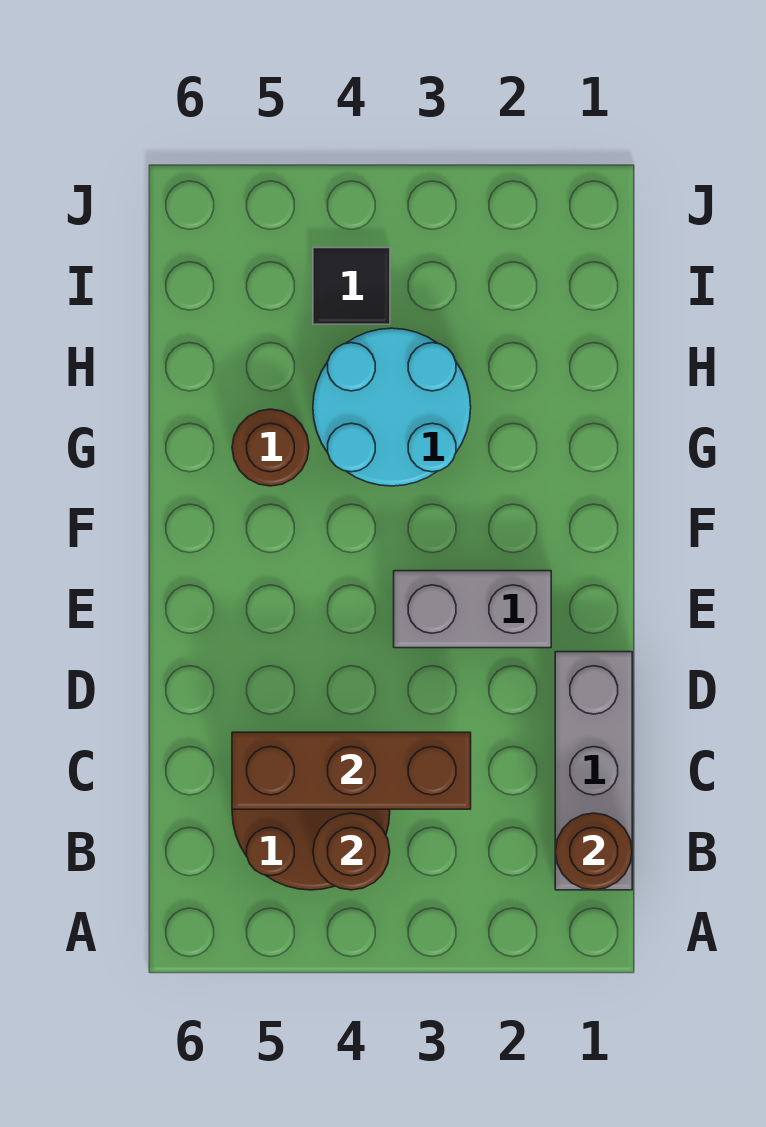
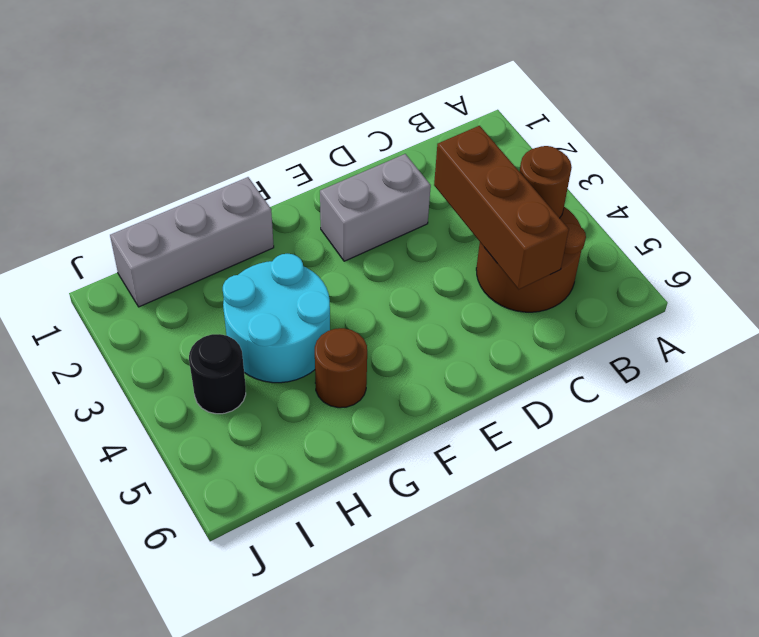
grey 1x3 brick [555,652,632,890] -> grey 1x3 brick moved to [110,177,274,307]
brown 1x1 round brick [555,813,632,890] -> none
grey 1x2 brick [394,571,551,648] -> grey 1x2 brick turned to [320,154,431,261]
black 1x1 tile [313,248,390,324] -> black 1x1 round brick [189,334,246,414]

